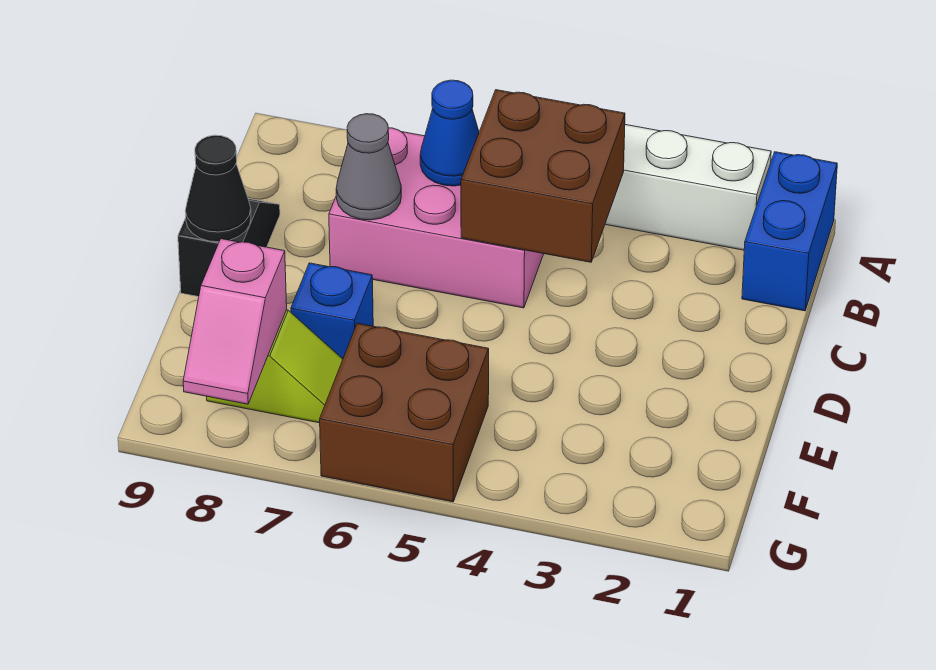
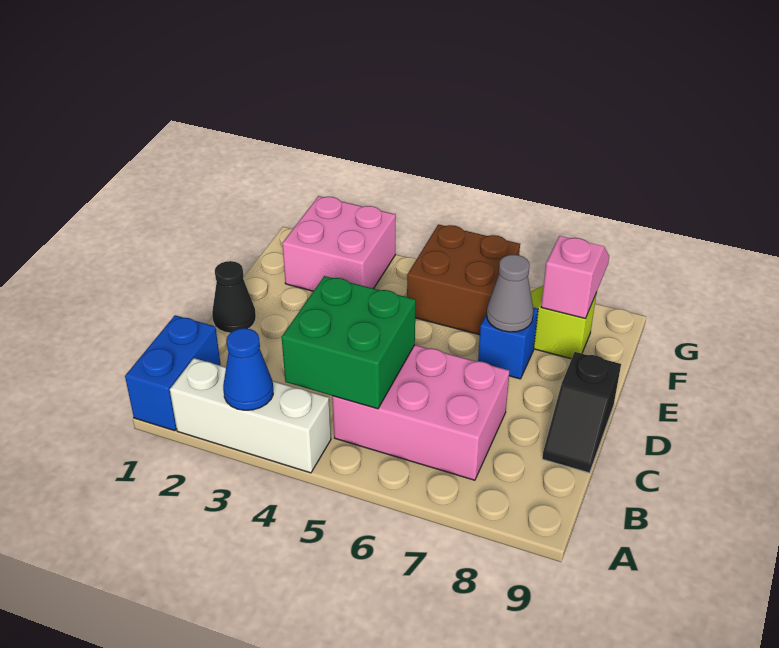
brown 2x2 brick [461,90,625,262] -> green 2x2 brick [282,276,416,409]
blue 1x1 cone [420,80,479,186] -> blue 1x1 cone moved to [223,328,273,410]
grey 1x1 cone [336,114,401,220] -> grey 1x1 cone moved to [487,255,533,332]
black 1x1 cone [185,135,251,242] -> black 1x1 cone moved to [212,261,256,333]
none -> pink 2x2 brick [282,196,396,291]

